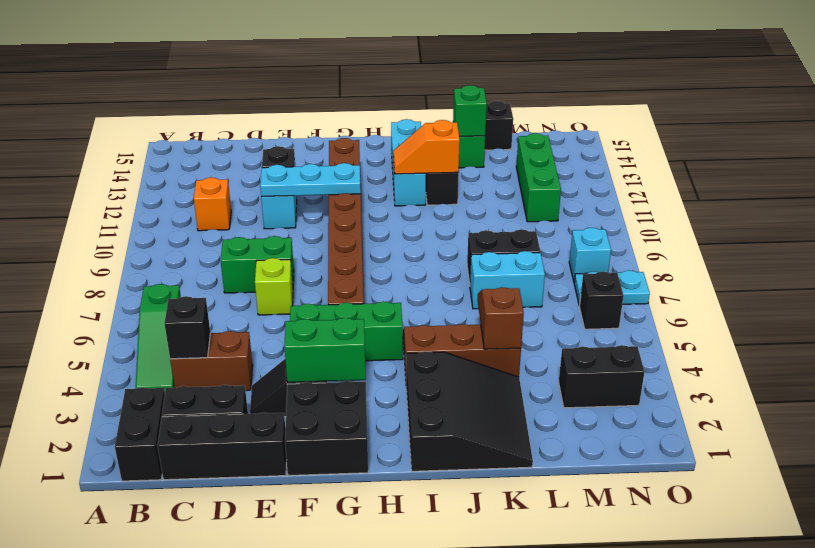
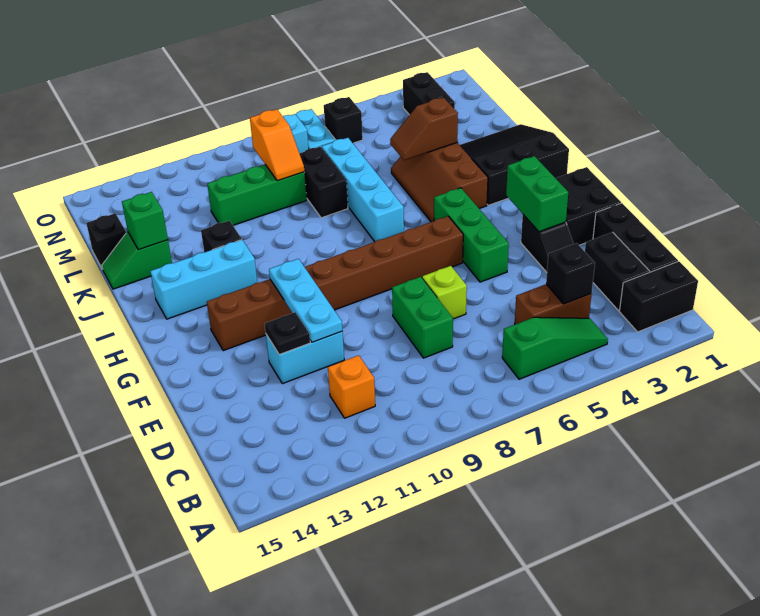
brown 1x2 brick [170,331,253,391] -> brown 1x2 brick turned to [515,284,592,324]
orange 1x2 slope [393,120,460,174] -> orange 1x2 slope moved to [250,109,304,181]
cyan 1x2 brick [470,251,545,309] -> cyan 1x4 brick [322,138,404,242]
green 1x3 brick [516,133,561,222] -> green 1x3 brick moved to [207,165,307,225]

